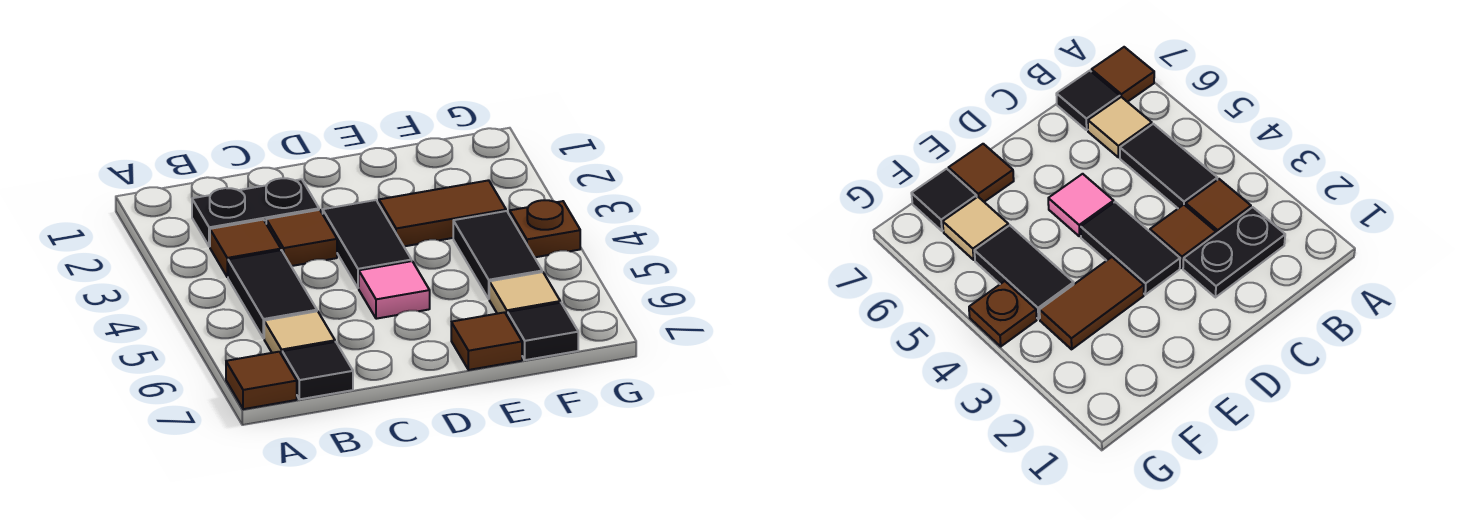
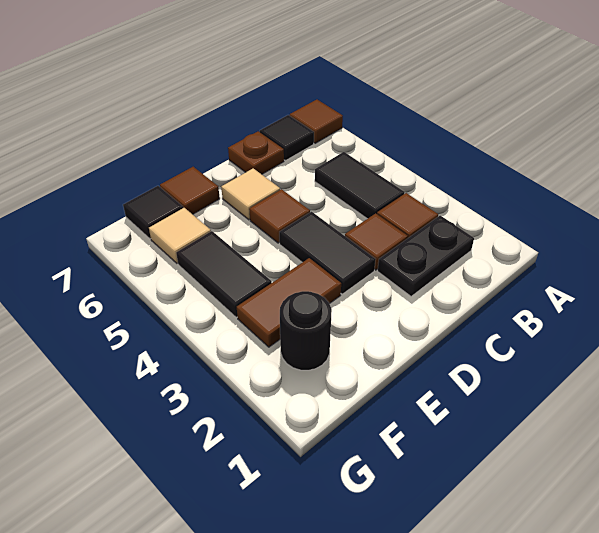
tan 1x1 tile [264,311,335,355] -> tan 1x1 tile moved to [221,168,280,220]
pink 1x1 tile [359,261,430,319] -> brown 1x1 tile [249,189,310,243]
none -> black 1x1 round brick [280,291,332,370]
brown 1x1 plate [510,200,580,257] -> brown 1x1 plate moved to [228,131,284,174]

